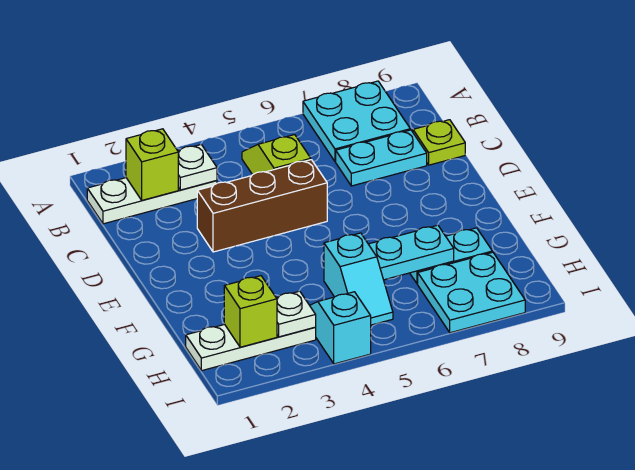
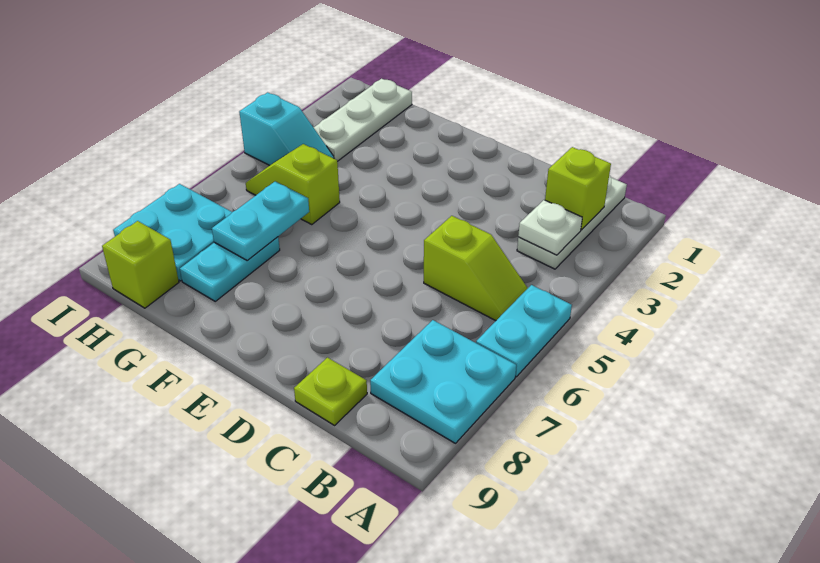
cyan 1x2 plate [336,130,427,186] -> cyan 1x2 plate moved to [476,285,572,377]
brown 1x3 brick [197,160,327,252] -> none
cyan 1x2 slope [324,233,393,325] -> lime 1x2 slope [246,144,340,225]
lime 1x1 brick [224,276,277,347] -> lime 1x1 brick moved to [102,221,179,308]
white 1x1 plate [276,291,316,337] -> none

